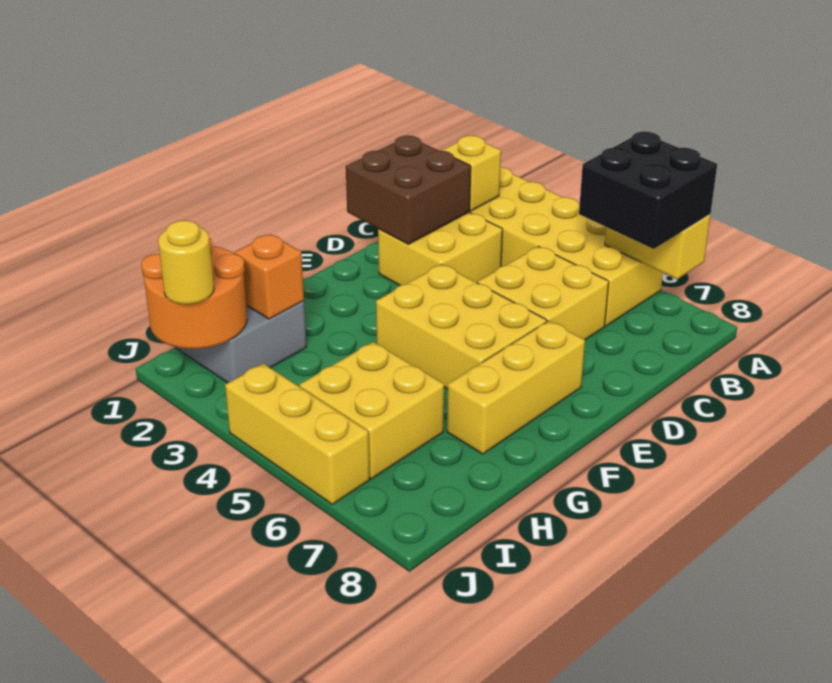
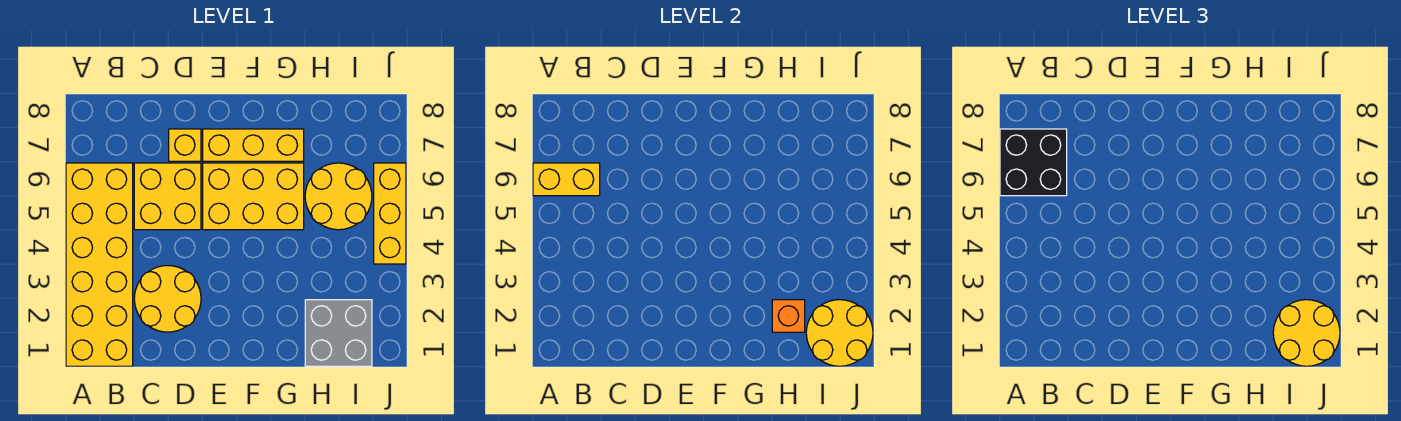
yellow 1x2 brick [605,214,710,279] -> yellow 1x2 brick turned to [533,163,600,196]
yellow 1x1 brick [441,136,501,211] -> yellow 1x1 brick moved to [169,129,201,161]
brown 2x2 brick [346,136,471,244] -> none
yellow 2x2 brick [378,212,502,285] -> yellow 2x2 round brick [134,266,201,332]
yellow 2x3 brick [376,264,547,389] -> yellow 2x3 brick turned to [203,163,304,230]
yellow 2x2 brick [299,342,444,479] -> yellow 2x2 round brick [305,163,372,230]
orange 2x2 round brick [141,238,247,349] -> yellow 2x2 round brick [806,300,873,366]
yellow 1x1 round brick [158,220,214,304] -> yellow 2x2 round brick [1273,300,1340,366]

